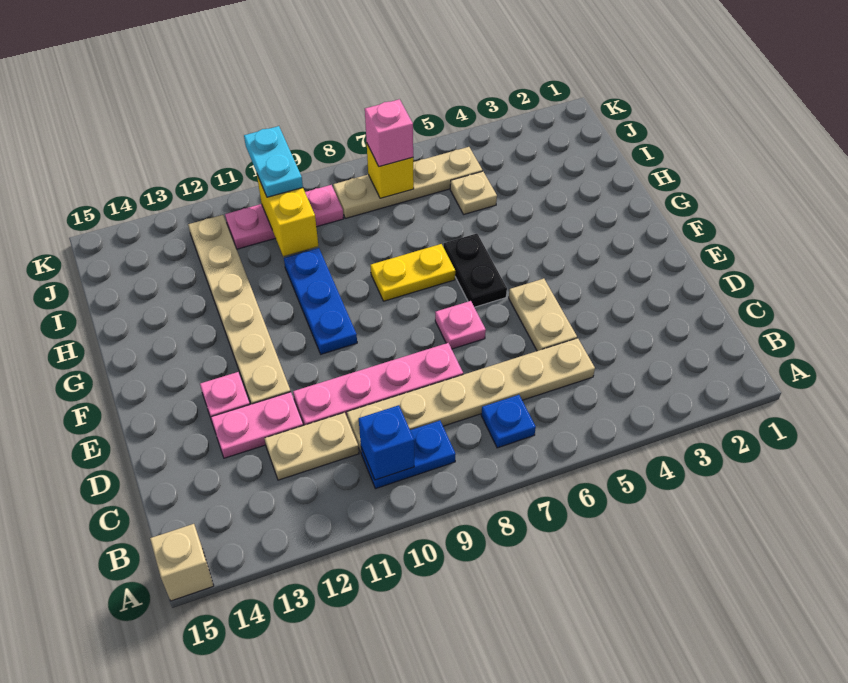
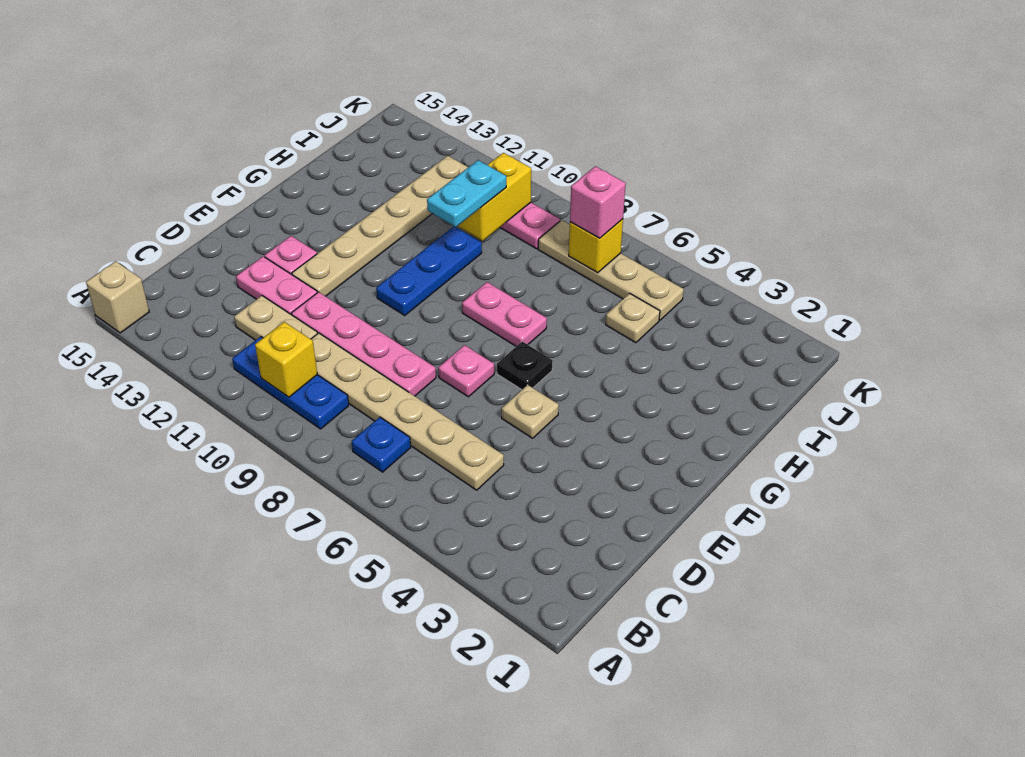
blue 1x2 plate [361,421,456,489] -> blue 1x3 plate [232,337,349,429]
blue 1x1 brick [359,405,414,480] -> yellow 1x1 brick [255,322,317,397]
tan 1x2 plate [509,279,577,351] -> tan 1x1 plate [502,385,559,438]
black 1x2 plate [443,234,507,307] -> black 1x1 plate [497,341,553,390]
yellow 1x2 plate [370,244,455,301] -> pink 1x2 plate [462,282,547,346]
cyan 1x2 plate [244,126,303,197] -> cyan 1x2 plate moved to [427,160,506,227]

